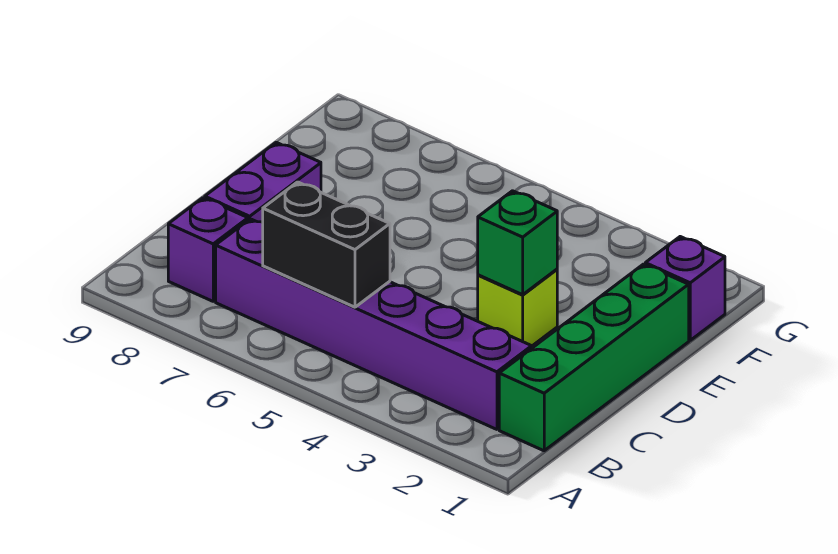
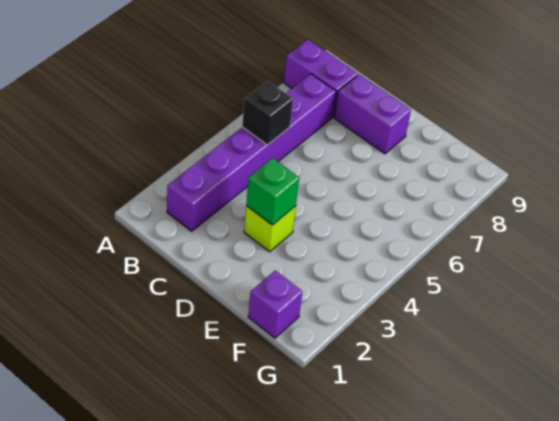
green 1x4 brick [499,264,689,451] -> none
black 1x2 brick [263,182,390,307] -> black 1x1 brick [242,81,293,145]
purple 1x1 brick [168,198,248,301] -> purple 1x2 brick [284,40,358,117]

